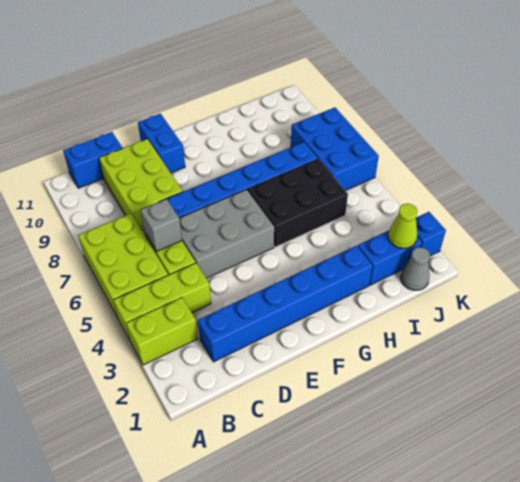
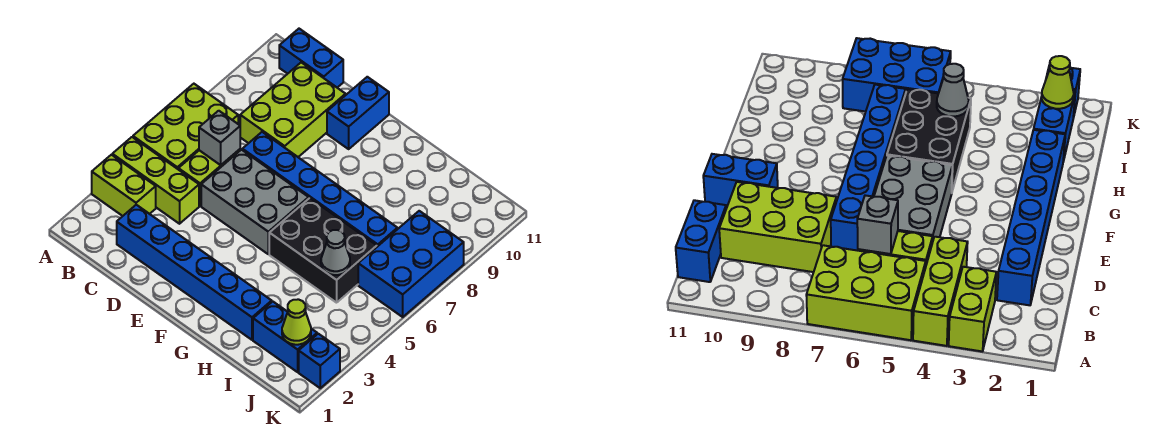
grey 1x1 cone [401,247,430,290] -> grey 1x1 cone moved to [321,230,350,275]

